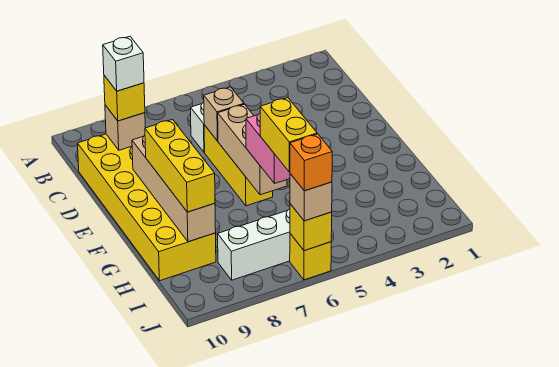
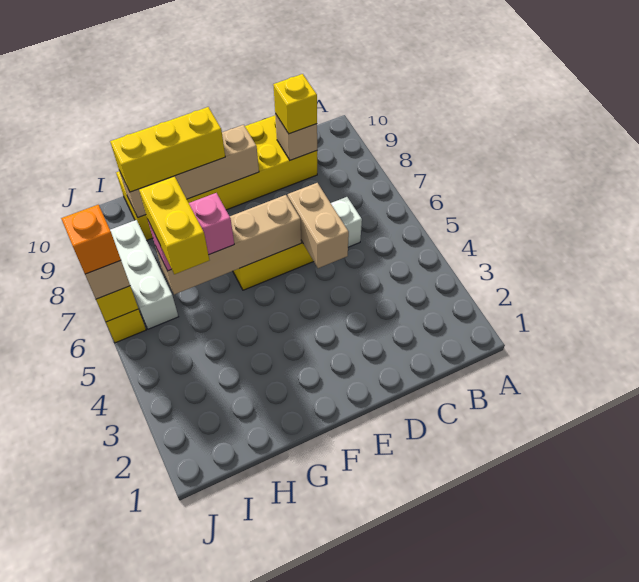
white 1x1 brick [103,36,144,91] -> none
tan 1x1 brick [204,87,244,141] -> tan 1x2 brick [288,183,349,268]
tan 1x3 brick [218,104,287,195] -> tan 1x4 brick [156,195,301,294]
yellow 1x2 brick [260,98,317,172] -> yellow 1x2 brick turned to [139,177,209,274]

